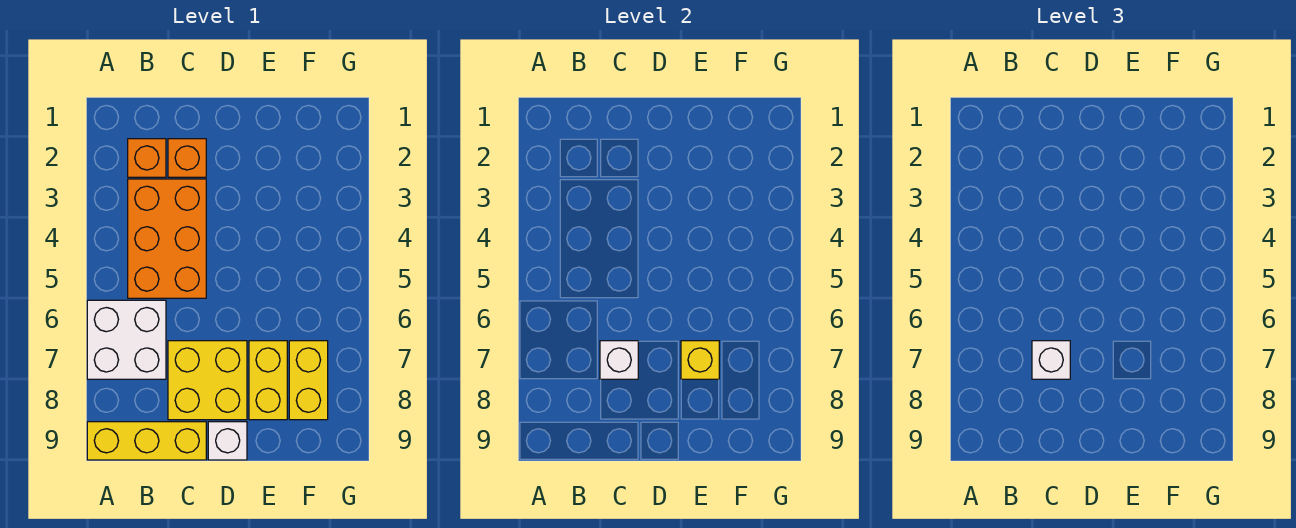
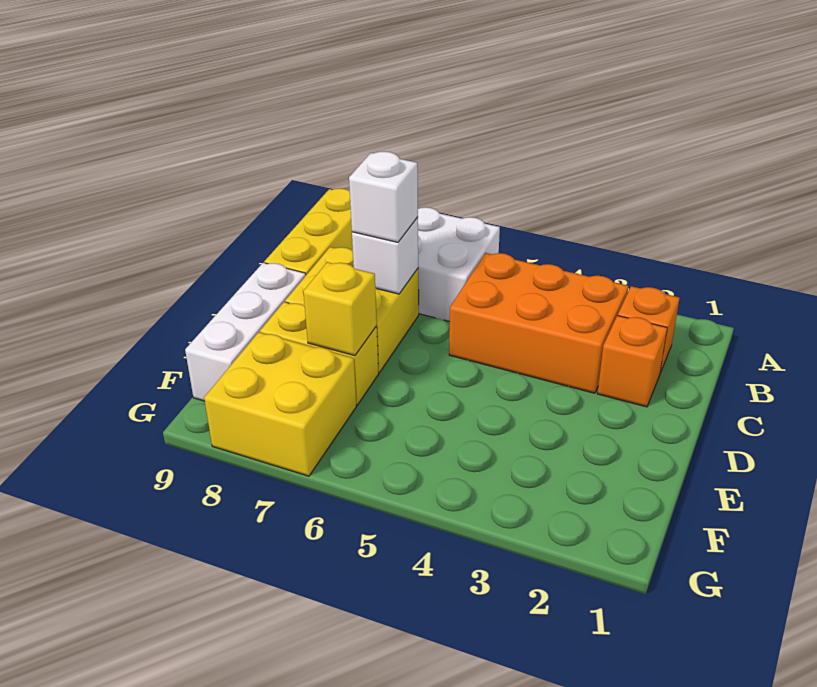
white 1x1 brick [208,422,247,460] -> white 1x3 brick [185,263,306,401]
yellow 1x2 brick [289,341,328,420] -> yellow 2x2 brick [204,332,356,476]

